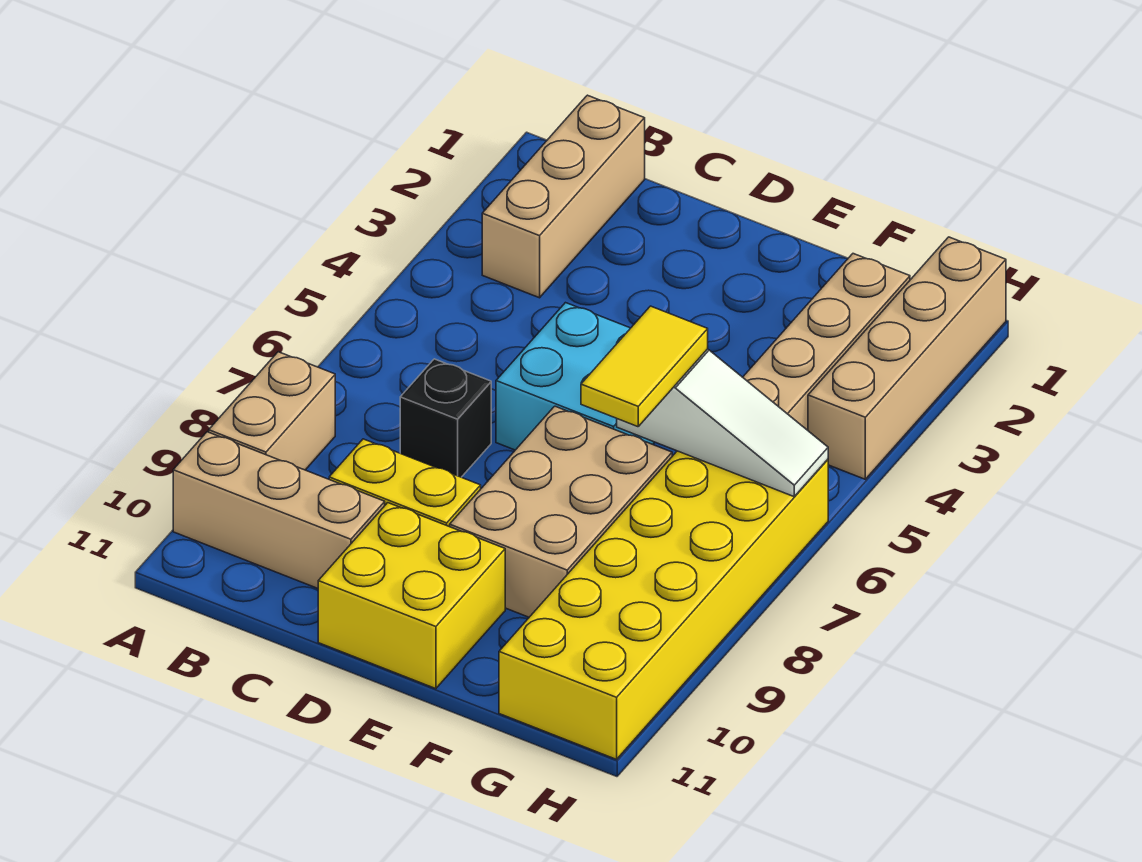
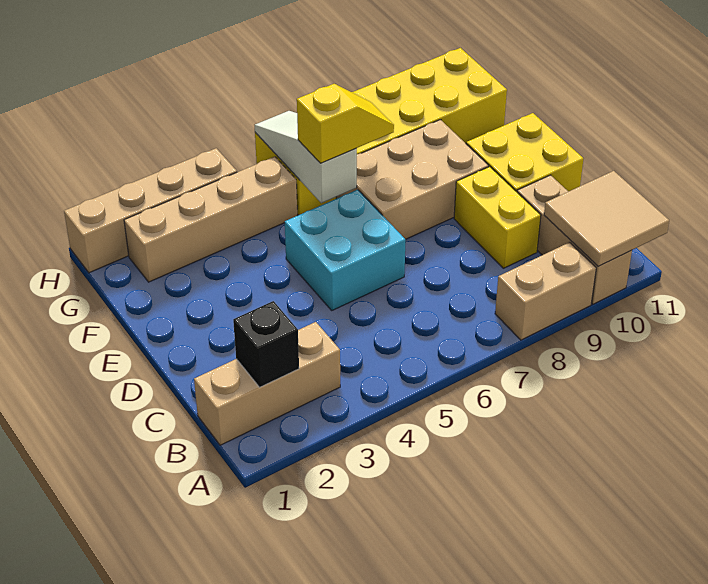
none -> tan 2x2 tile [544,171,669,266]
black 1x1 brick [400,359,491,477] -> black 1x1 brick moved to [233,301,299,387]
yellow 1x2 tile [581,306,708,427] -> yellow 1x2 slope [297,84,394,163]

